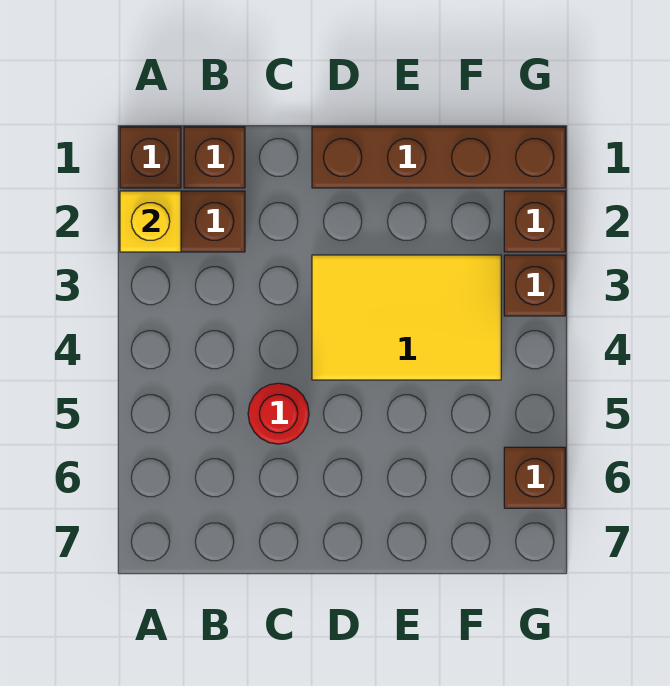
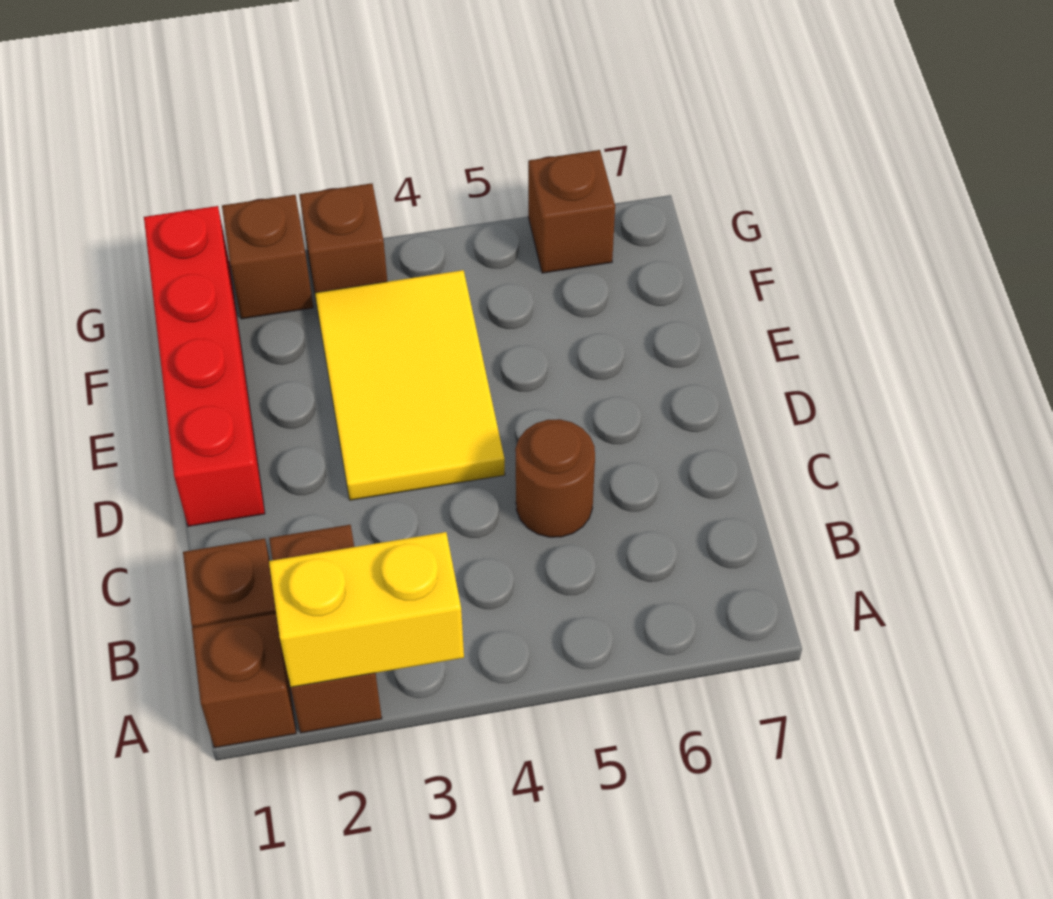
yellow 1x1 brick [120,191,181,252] -> yellow 1x2 brick [269,532,464,687]
red 1x1 round brick [248,383,309,444] -> brown 1x1 round brick [515,419,595,537]
brown 1x4 brick [312,127,565,188] -> red 1x4 brick [144,206,265,526]

